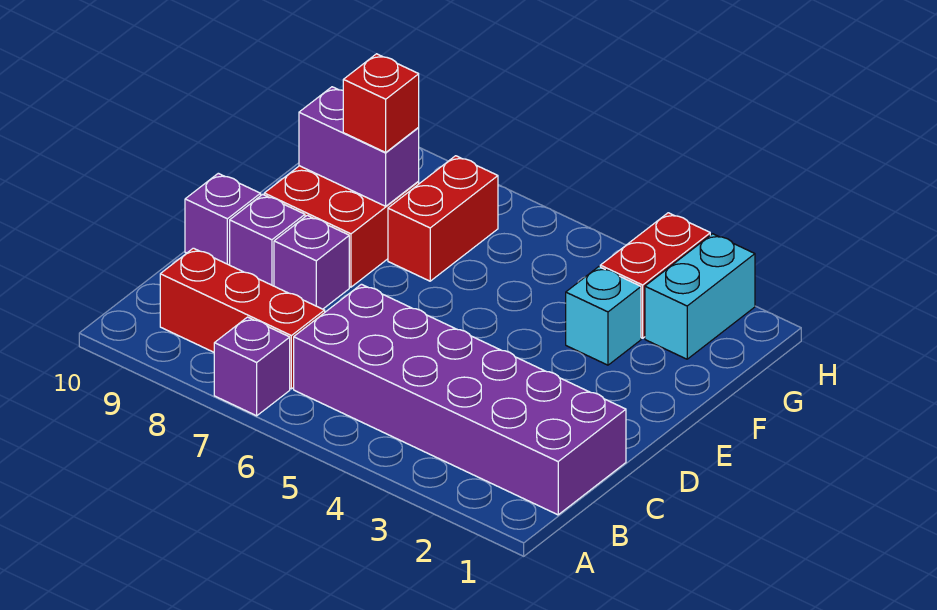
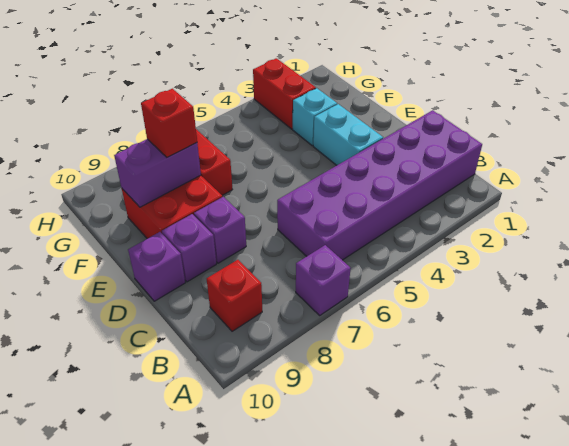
red 1x3 brick [160,248,325,389] -> red 1x1 brick [207,260,262,331]
cyan 1x2 brick [645,234,755,359] -> cyan 1x2 brick moved to [313,104,383,165]

